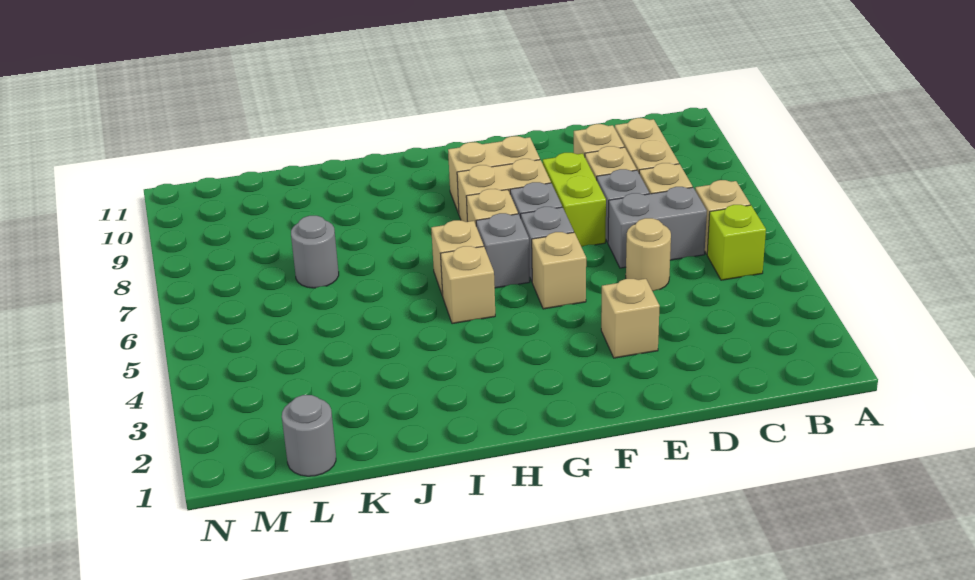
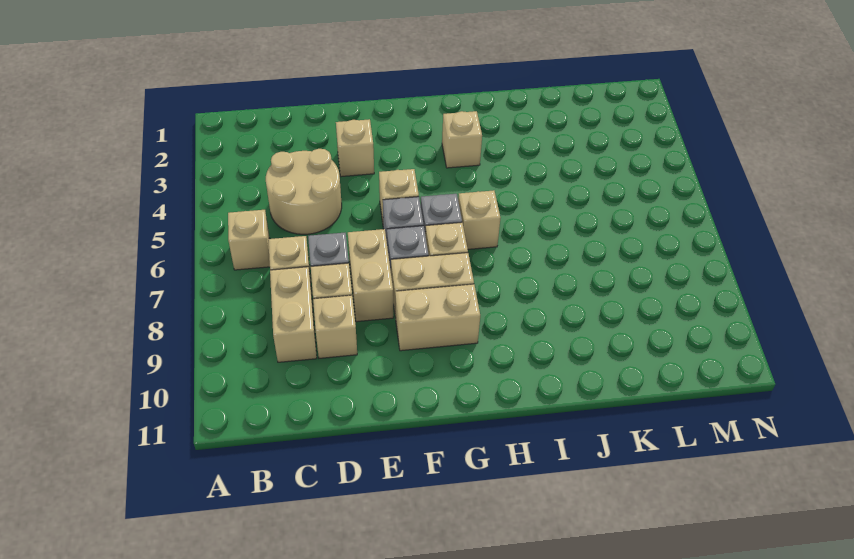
lime 1x1 brick [707,205,766,280] -> none
grey 1x2 brick [608,187,707,268] -> none
tan 1x1 round brick [626,218,671,291] -> tan 2x2 round brick [266,149,342,234]
lime 1x2 brick [543,153,606,247] -> tan 1x2 brick [348,229,393,322]
tan 1x1 brick [441,246,495,324] -> tan 1x1 brick moved to [442,111,482,168]
grey 1x1 round brick [291,216,339,288] -> none
grey 1x1 round brick [282,395,336,476] -> none

